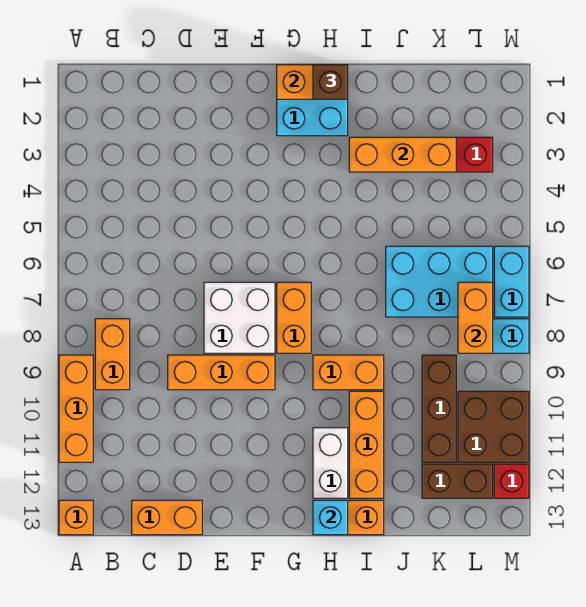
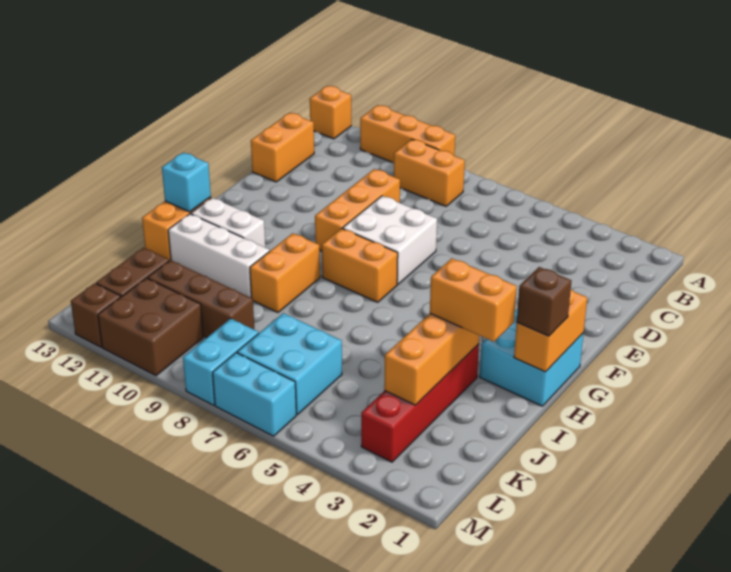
orange 1x3 brick [349,391,384,498] -> white 1x3 brick [168,214,270,298]
cyan 2x3 brick [386,246,493,317] -> cyan 2x2 brick [237,313,342,415]
orange 1x2 brick [458,282,493,353] -> orange 1x2 brick moved to [430,258,517,342]
red 1x1 brick [494,464,529,498] -> brown 1x1 brick [71,283,121,347]

